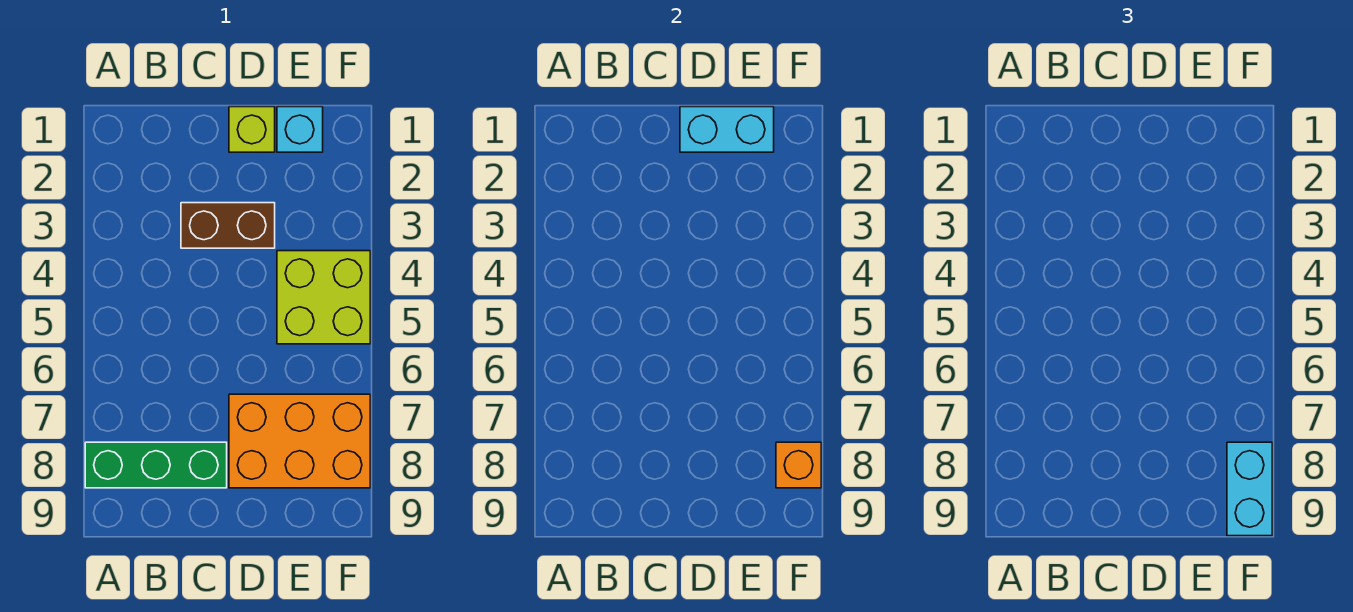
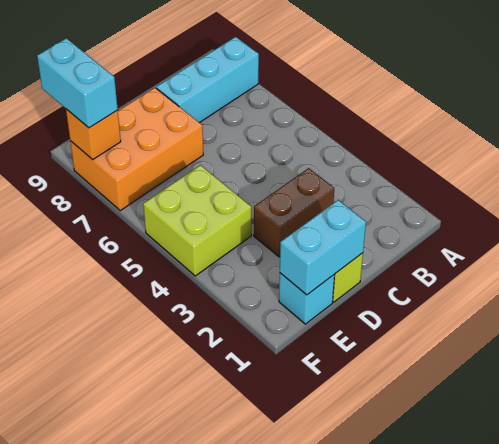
green 1x3 brick [85,442,227,488] -> cyan 1x3 brick [156,37,259,123]

